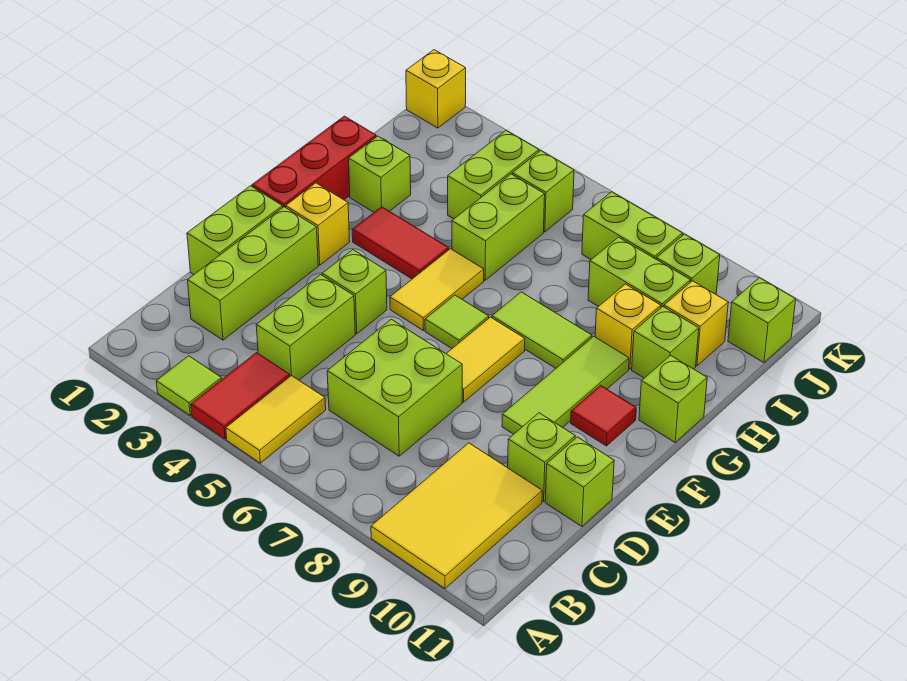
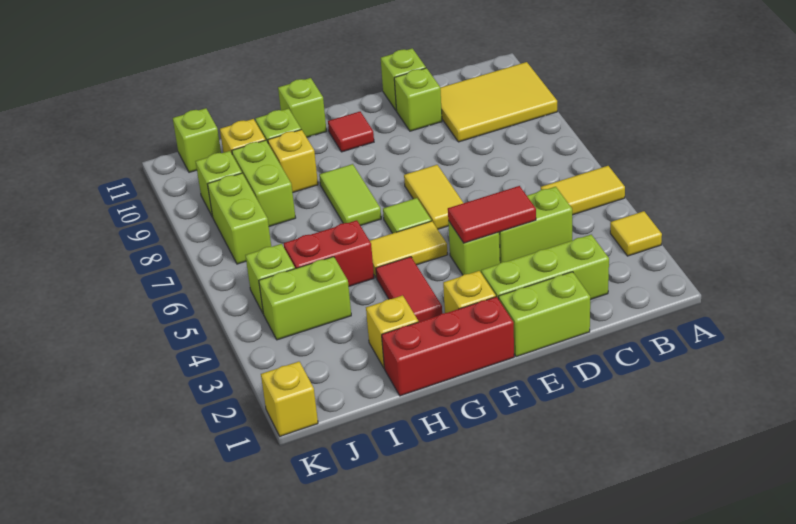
lime 1x1 tile [156,356,222,415] -> yellow 1x1 tile [610,211,662,256]
red 1x2 tile [191,353,290,439] -> red 1x2 tile moved to [448,186,536,243]
lime 2x2 brick [327,319,462,456] -> none
yellow 1x2 tile [446,317,525,402] -> yellow 1x2 tile turned to [404,165,463,229]
lime 1x3 tile [502,337,629,434] -> none
lime 1x1 brick [349,136,411,212] -> yellow 1x1 brick [366,295,418,368]
lime 1x2 brick [452,174,545,280] -> red 1x2 brick [284,220,374,286]

